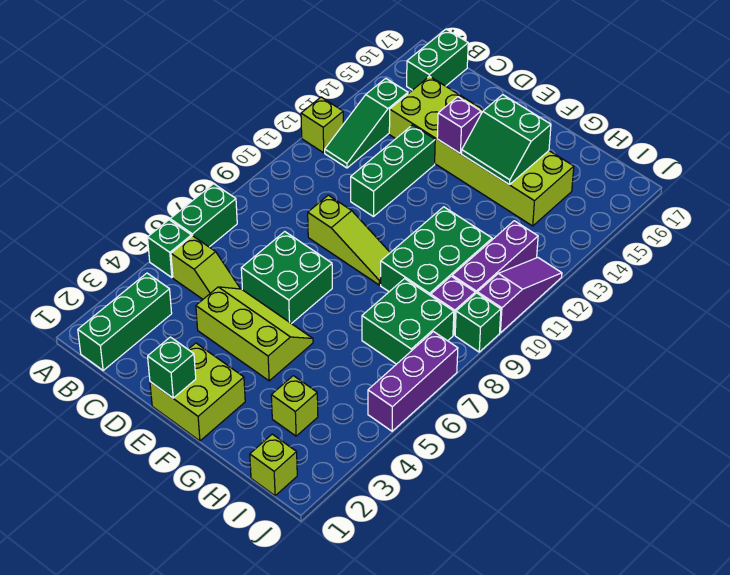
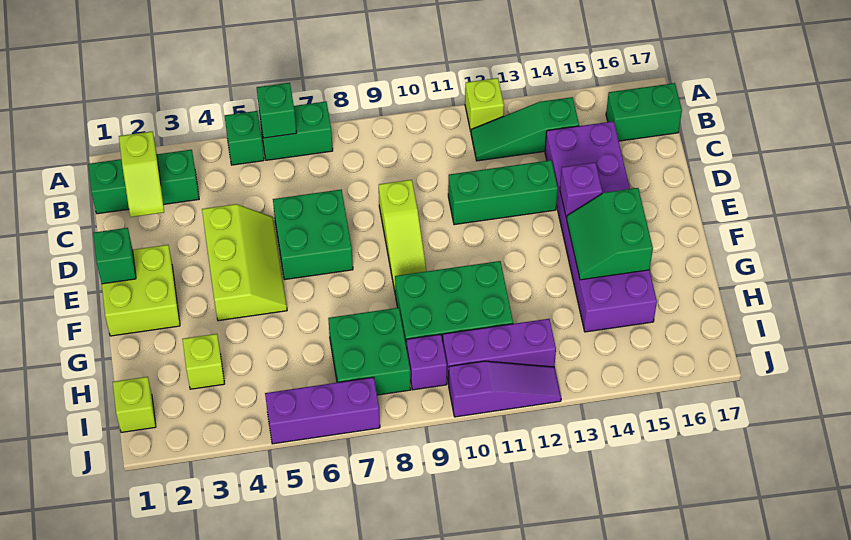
lime 1x2 slope [171,236,240,299] -> lime 1x2 slope moved to [119,132,164,217]
lime 2x6 brick [389,76,574,226] -> purple 2x6 brick [545,121,657,332]
green 1x1 brick [455,293,501,352] -> green 1x1 brick moved to [257,83,296,138]

